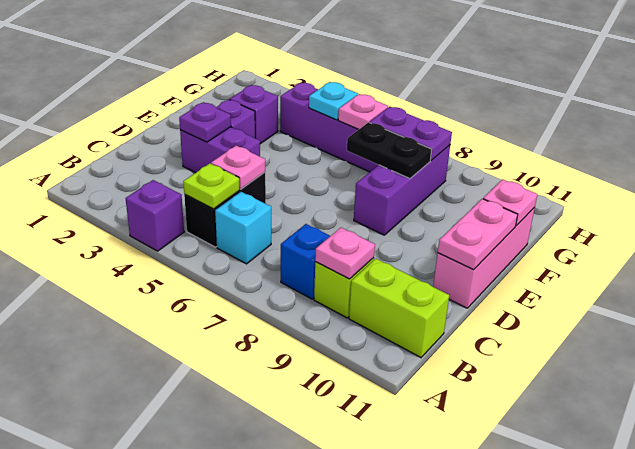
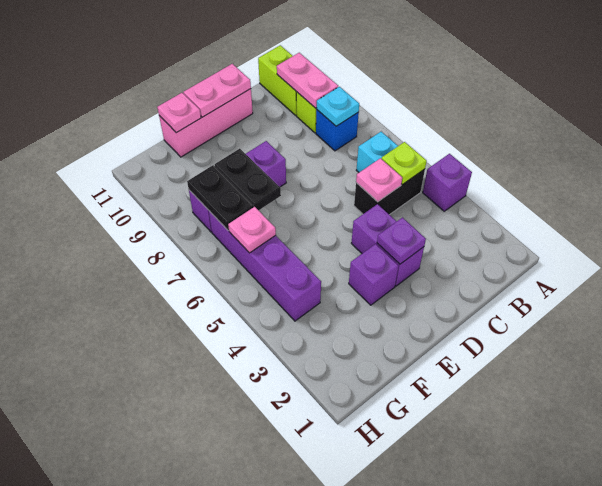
pink 1x1 plate [315,228,375,279] -> pink 1x2 plate [277,53,338,108]
purple 1x1 brick [230,85,278,144] -> none
cyan 1x1 plate [309,82,358,120] -> cyan 1x1 plate moved to [316,87,359,126]
purple 1x2 plate [370,107,452,160] -> black 1x2 plate [187,165,254,230]

